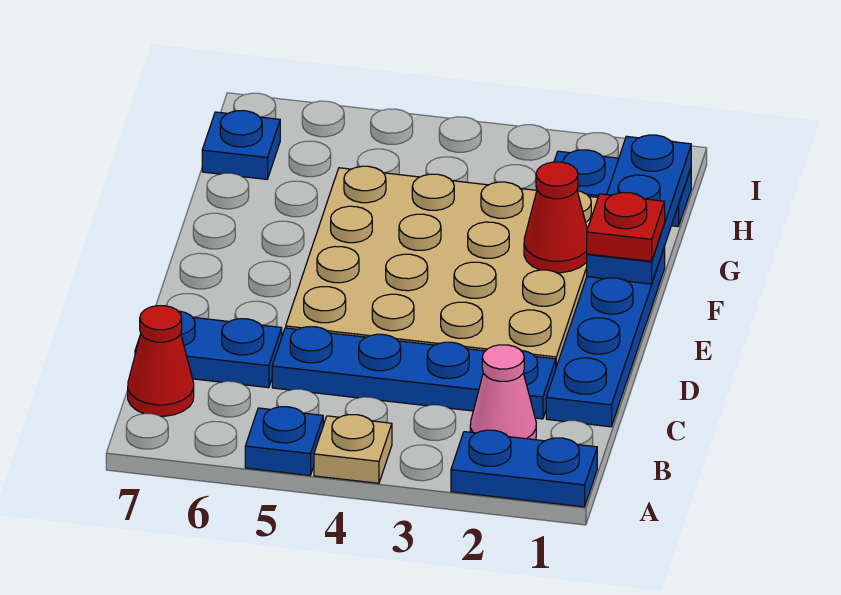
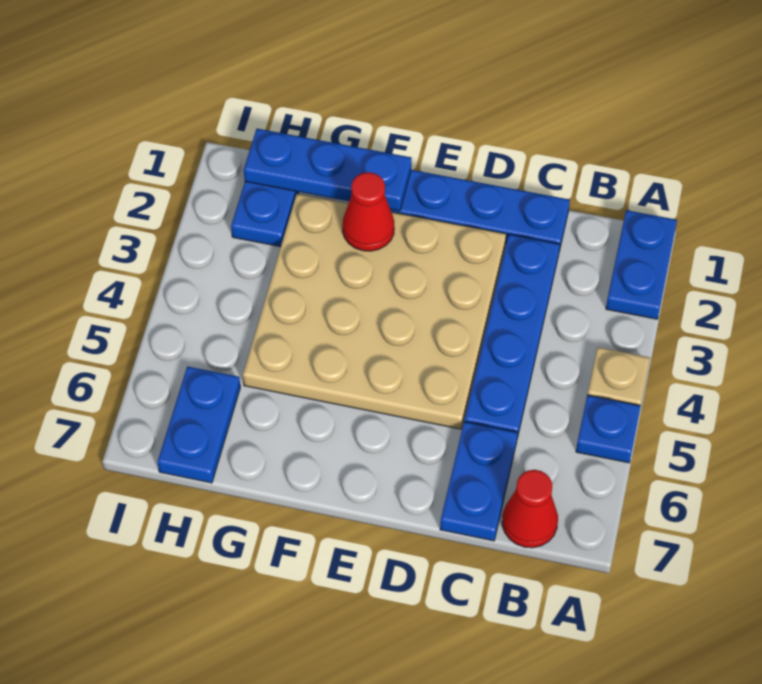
pink 1x1 cone [470,345,536,440] -> none
red 1x1 plate [587,193,665,261] -> none
blue 1x1 plate [202,111,280,179] -> blue 1x2 plate [158,366,240,483]

